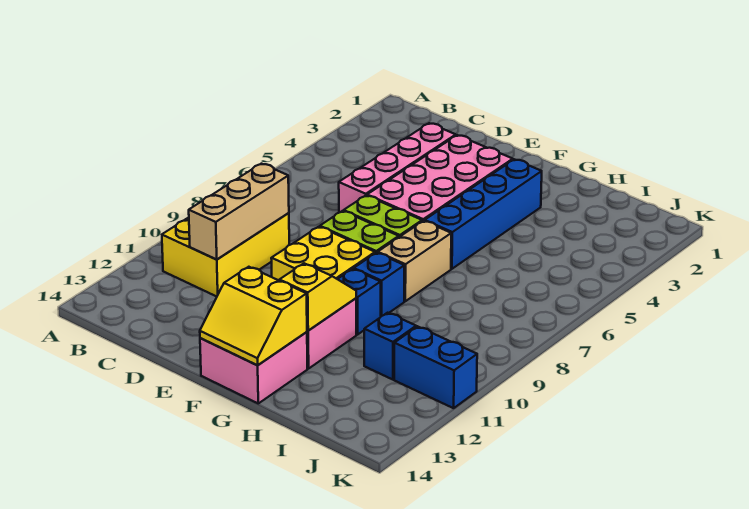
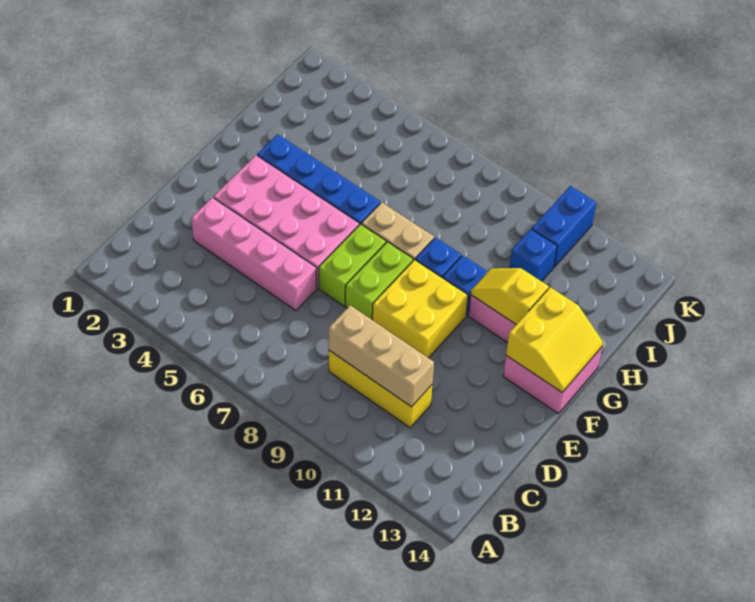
yellow 2x3 brick [162,213,289,297] -> yellow 1x3 brick [329,351,432,428]

